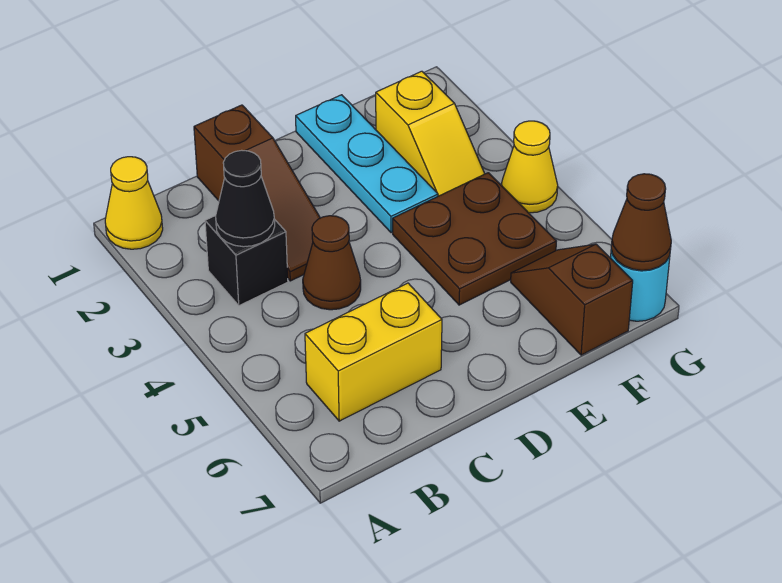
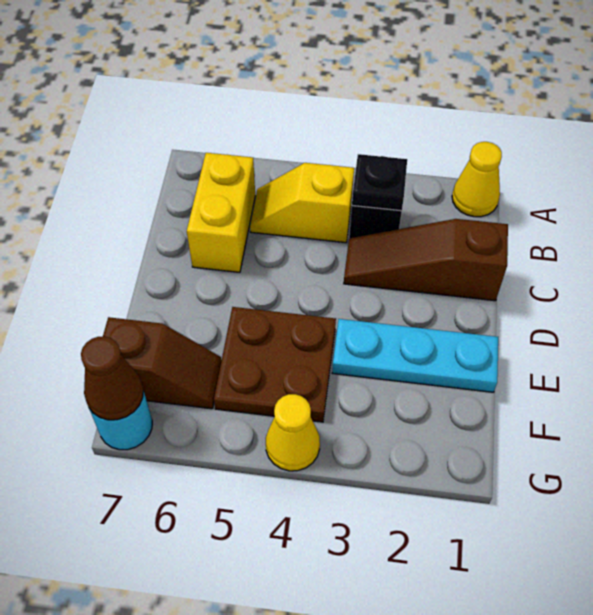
black 1x1 cone [216,150,275,247] -> black 1x1 plate [352,154,407,211]
brown 1x1 cone [303,216,361,310] -> none
yellow 1x2 slope [376,71,485,196] -> yellow 1x2 slope moved to [250,163,354,243]

